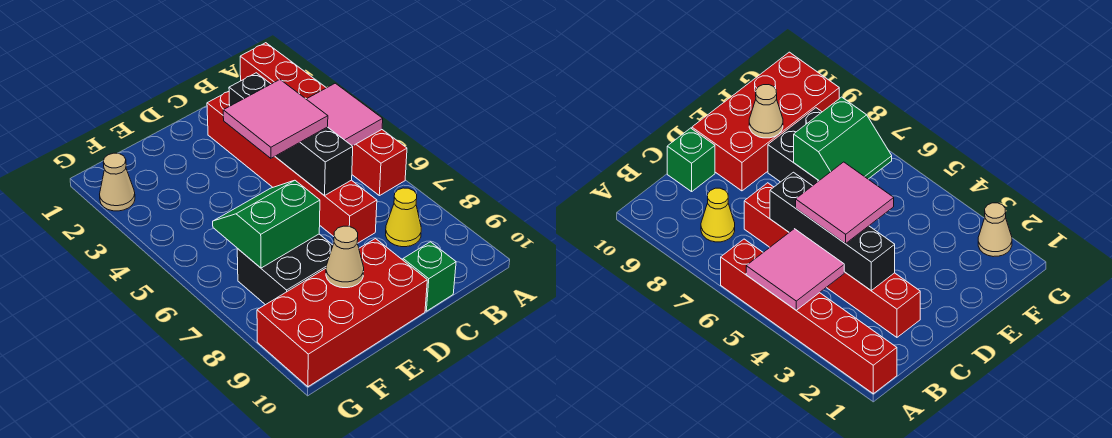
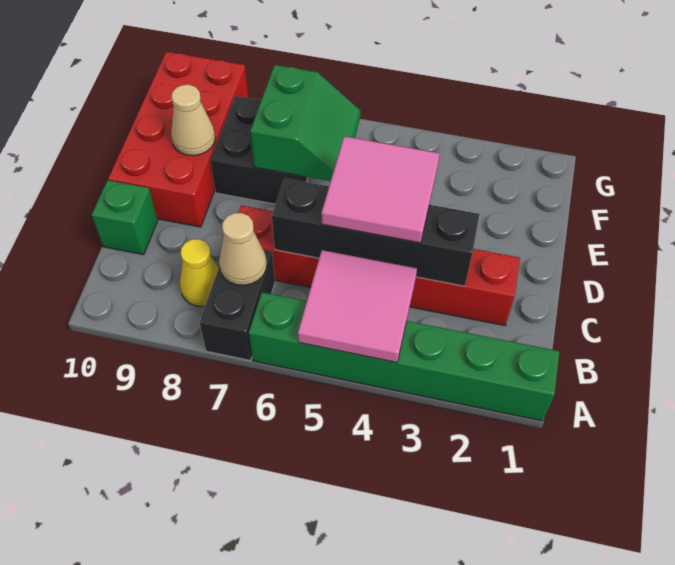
red 1x6 brick [240,43,407,196] -> green 1x6 brick [249,292,559,421]
none -> black 1x2 brick [200,250,275,360]
tan 1x1 cone [100,153,135,211] -> tan 1x1 cone moved to [219,213,267,285]

